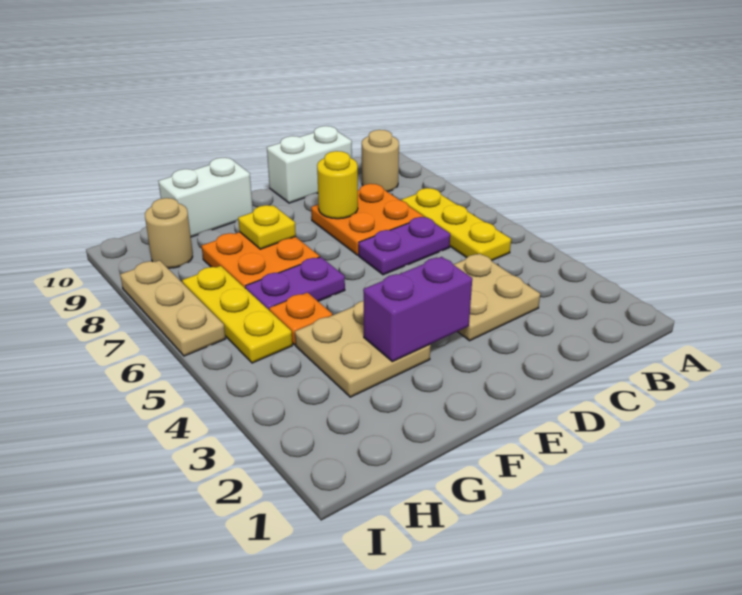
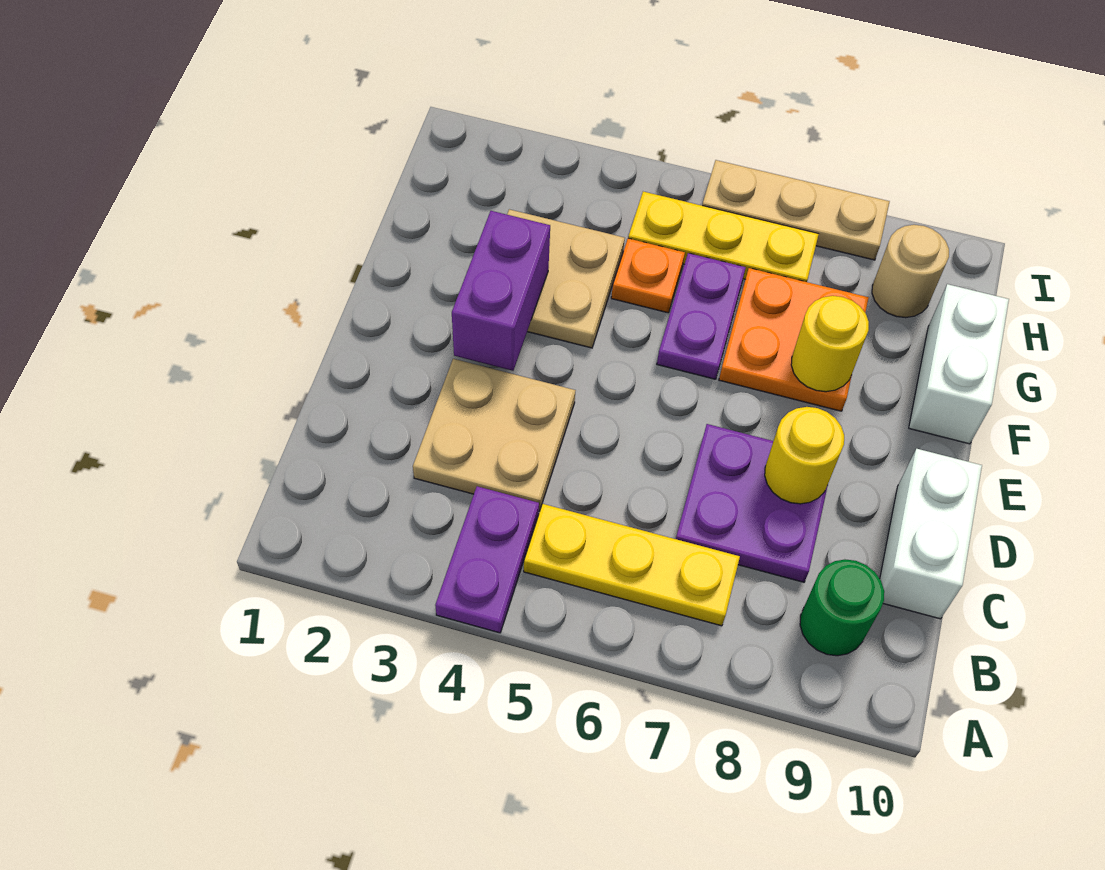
tan 1x1 round brick [361,130,399,192] -> green 1x1 round brick [800,559,884,656]
purple 1x2 plate [359,217,450,275] -> purple 1x2 plate moved to [435,486,539,633]
orange 2x2 plate [311,184,424,255] -> purple 2x2 plate [676,424,828,582]
yellow 1x1 plate [238,205,296,249] -> yellow 1x1 round brick [791,296,869,392]

